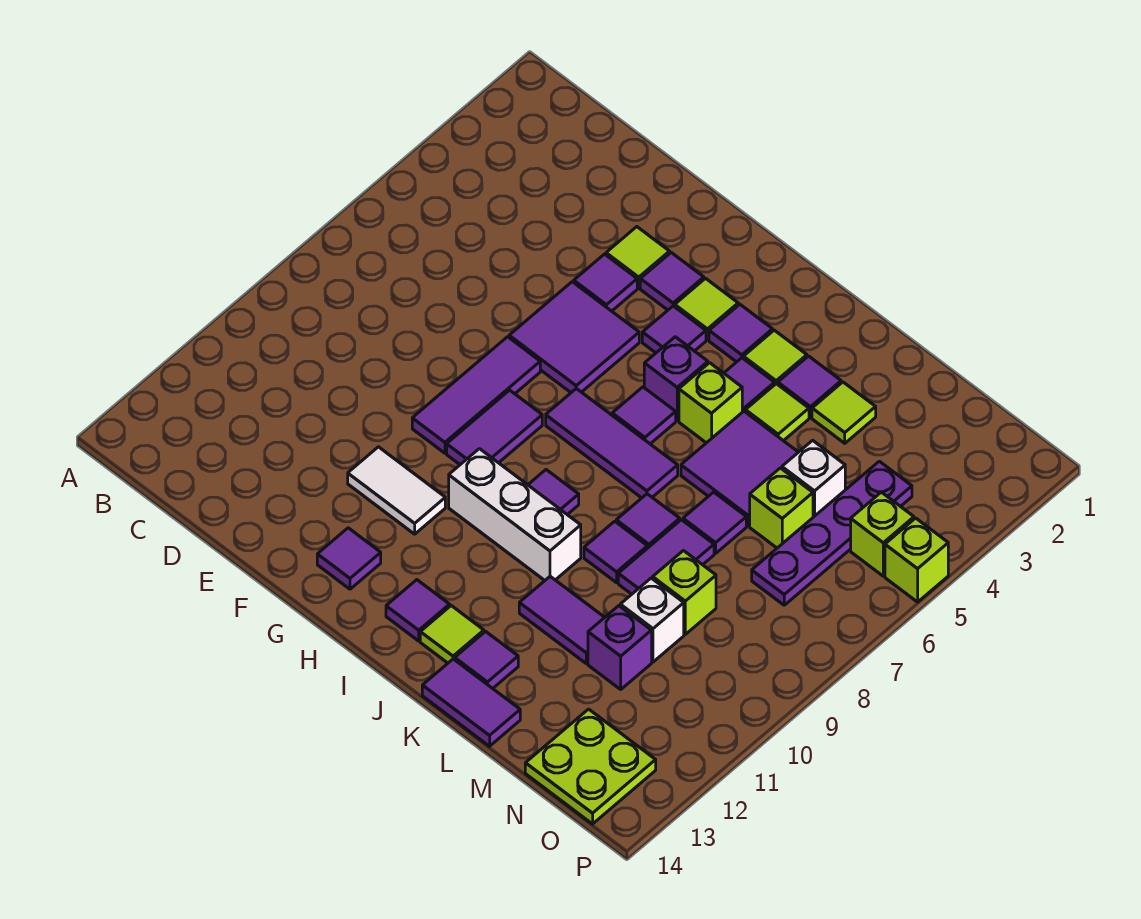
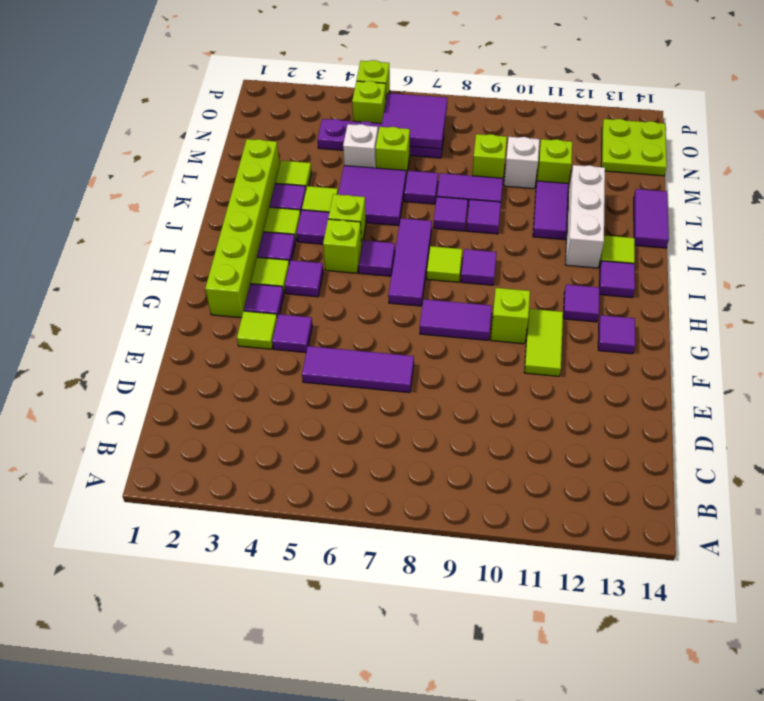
purple 2x2 tile [509,282,639,392] -> purple 2x2 tile moved to [381,93,447,149]
purple 1x3 tile [412,337,540,453] -> purple 1x3 tile moved to [302,346,414,393]
white 1x2 tile [348,447,445,534] -> lime 1x2 tile [524,309,563,376]
none -> lime 1x6 brick [205,139,280,318]
none -> lime 1x1 brick [491,288,530,344]
white 1x3 brick [449,449,581,580] -> white 1x3 brick moved to [565,165,605,268]
purple 1x1 brick [644,337,708,421] -> lime 1x1 brick [323,219,362,273]
none -> lime 1x1 tile [427,246,462,282]
purple 1x1 tile [455,632,518,688] -> purple 1x1 tile moved to [563,284,599,322]
purple 1x1 brick [588,606,652,689] -> lime 1x1 brick [536,139,572,185]

